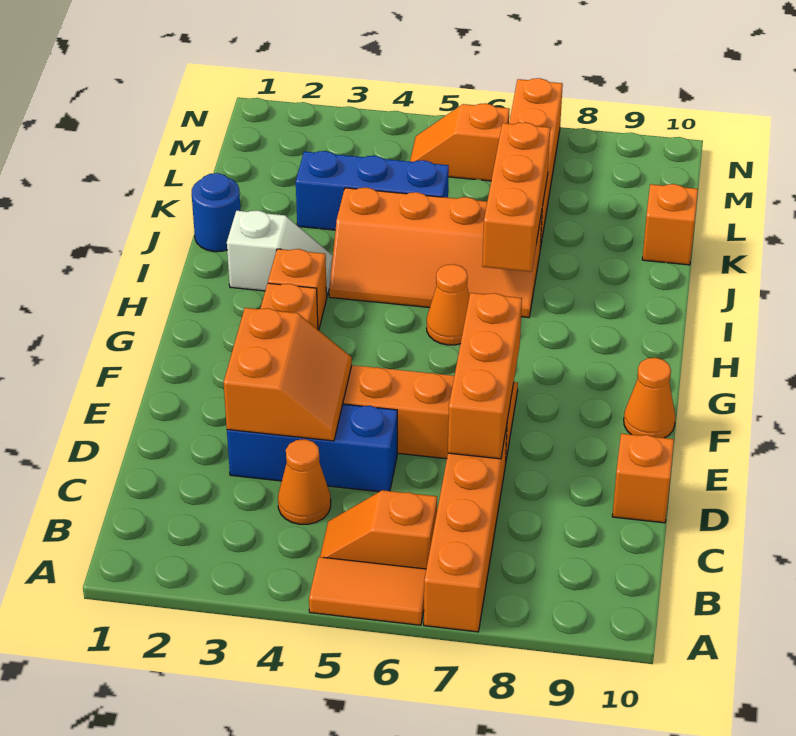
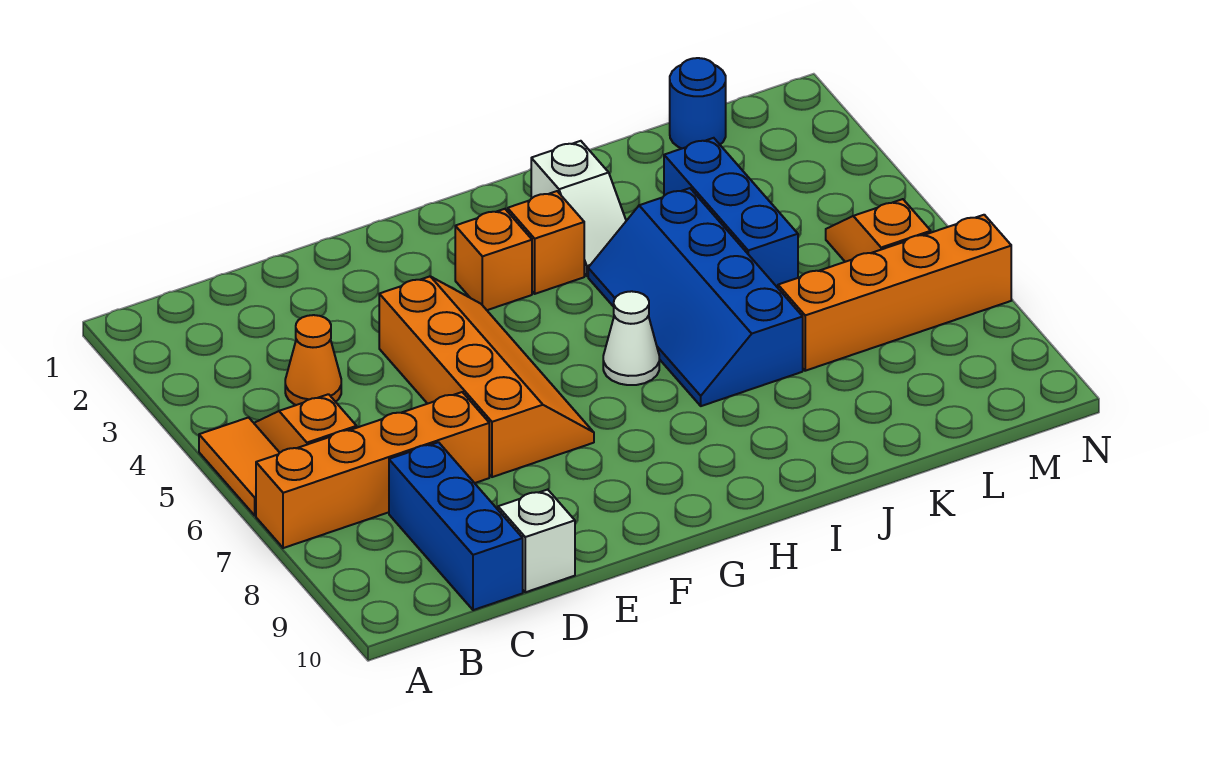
blue 1x3 brick [227,404,397,492] -> blue 1x3 brick moved to [389,442,523,610]
orange 2x2 slope [224,308,352,441] -> none
orange 1x3 brick [448,293,522,459] -> none
orange 1x1 brick [612,434,674,523] -> white 1x1 brick [498,490,575,592]
orange 1x1 cone [624,358,675,438] -> none
orange 1x1 cone [427,264,469,345] -> white 1x1 cone [603,291,659,385]
orange 2x4 slope [329,188,542,318] -> blue 2x4 slope [588,188,803,406]
orange 1x3 brick [482,122,550,272] -> none
blue 1x1 round brick [192,173,241,252] -> blue 1x1 round brick moved to [670,58,726,149]
orange 1x1 brick [642,184,698,265] -> none

